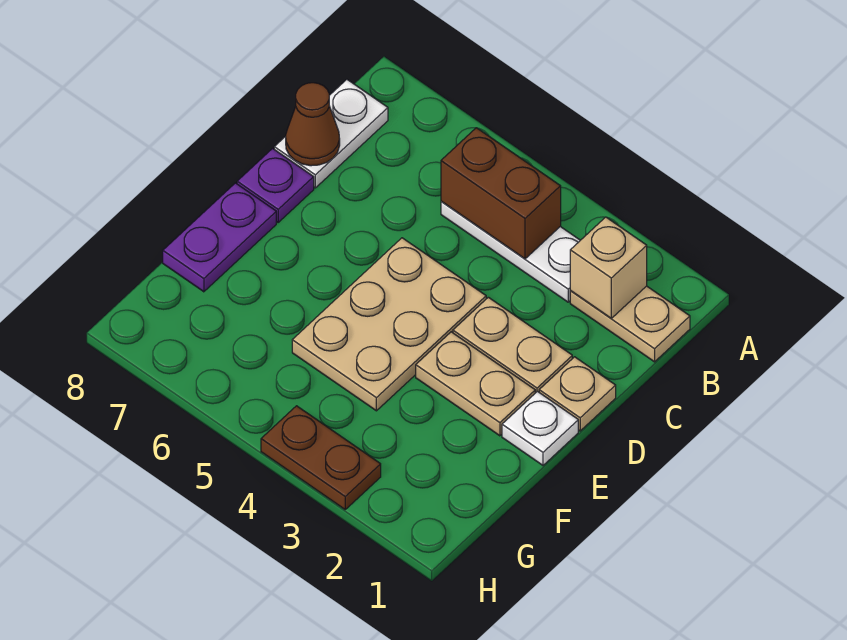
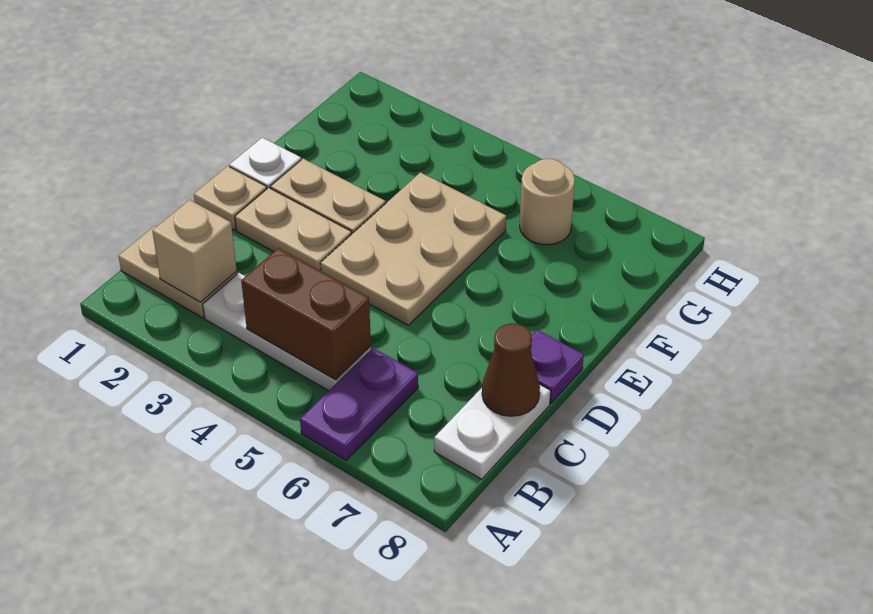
purple 1x2 plate [163,183,276,292] -> purple 1x2 plate moved to [300,348,418,460]
none -> tan 1x1 round brick [520,159,575,245]
brown 1x2 plate [261,406,381,509] -> none

